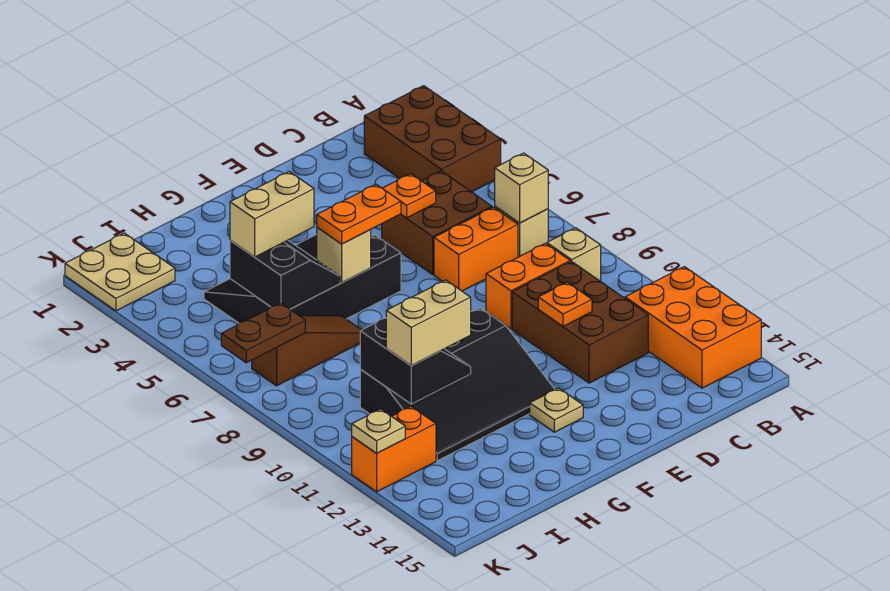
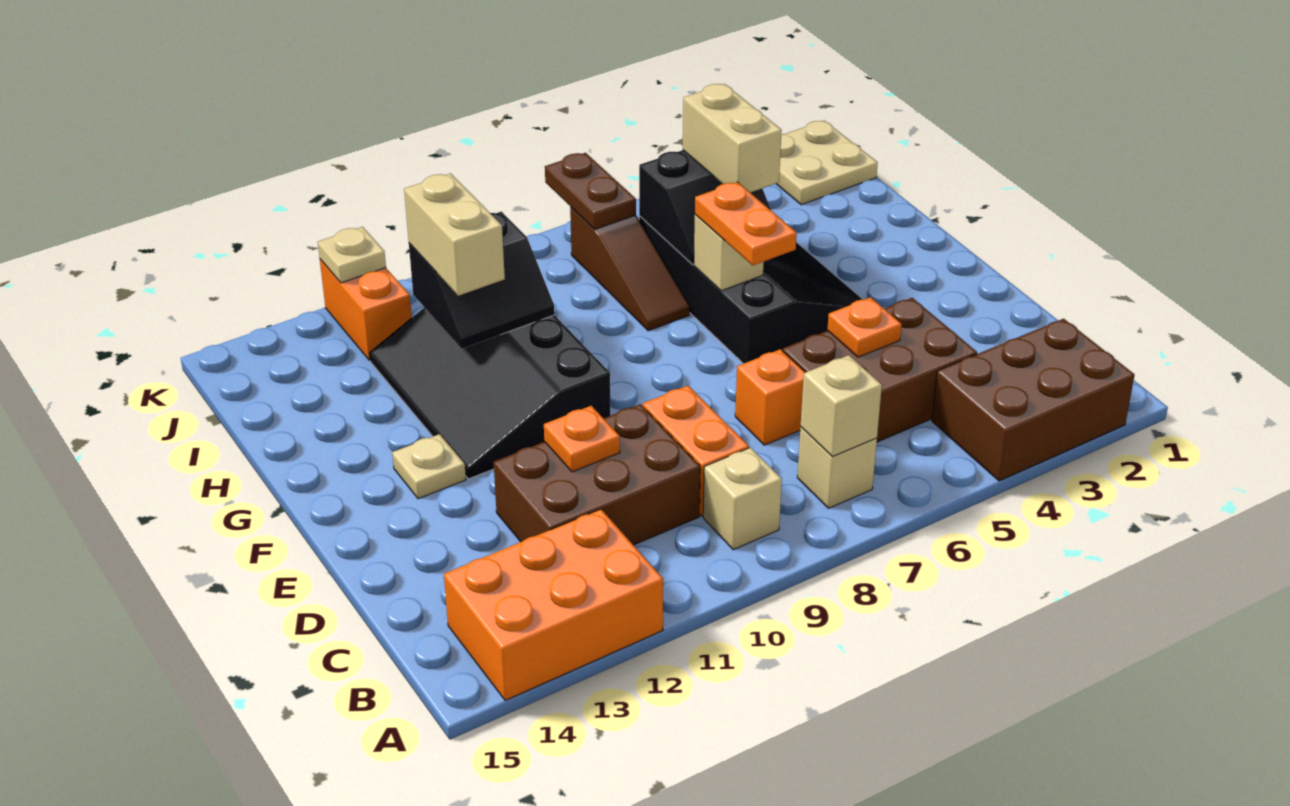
brown 2x2 brick [382,171,492,274] -> brown 2x3 brick [783,298,977,442]
orange 1x2 brick [434,207,518,291] -> orange 1x1 brick [735,349,805,445]

